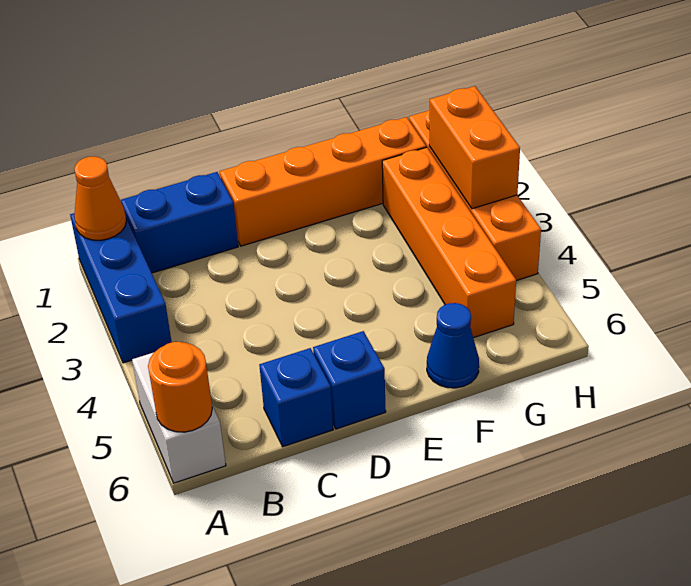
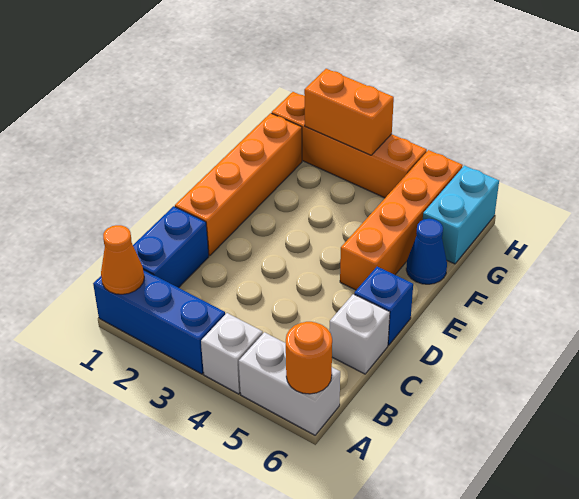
none -> white 1x1 brick [201,313,263,394]
blue 1x1 brick [259,348,333,447] -> white 1x1 brick [329,294,390,374]
orange 1x4 brick [382,147,516,338] -> orange 1x4 brick turned to [340,150,463,290]
none -> cyan 1x2 brick [423,166,499,264]

